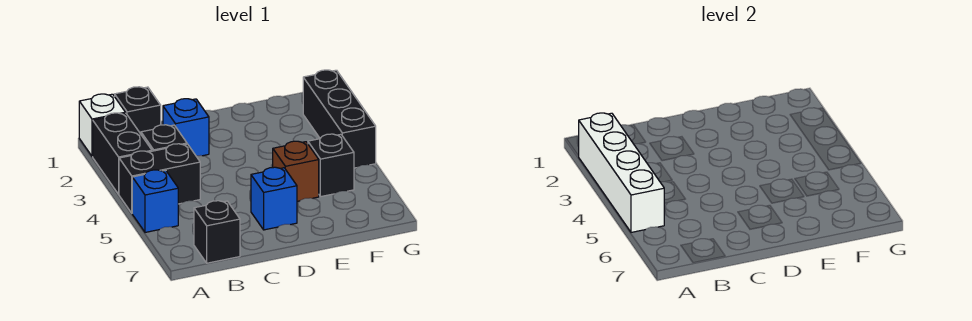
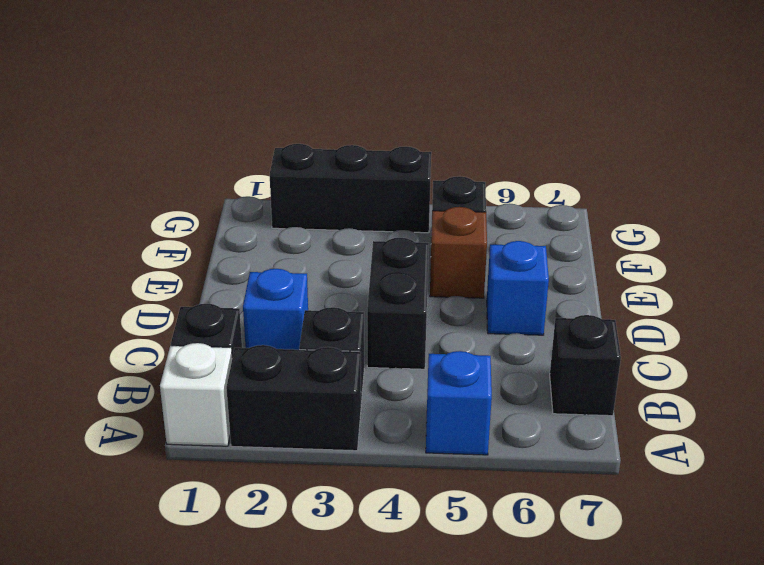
white 1x4 brick [578,113,665,232] -> none
black 1x2 brick [119,144,200,213] -> black 1x2 brick moved to [367,238,429,369]

